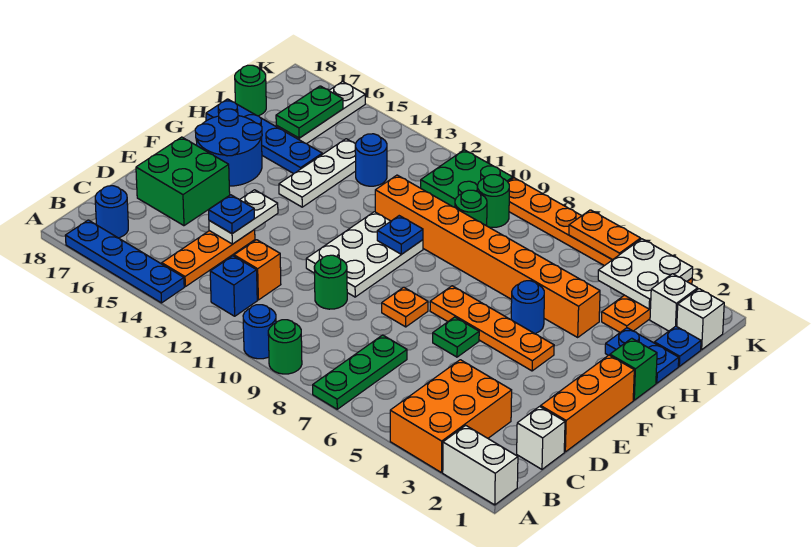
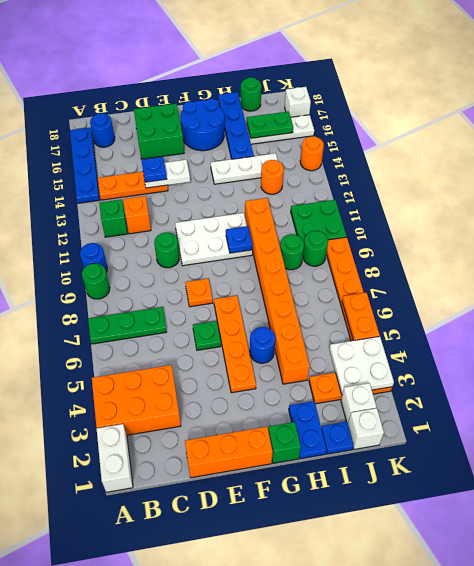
blue 1x1 brick [210,256,257,316] -> green 1x1 brick [99,199,128,237]
white 1x1 brick [517,407,565,469] -> white 1x1 brick moved to [285,87,311,117]
blue 1x1 round brick [355,134,387,186] -> orange 1x1 round brick [261,160,284,194]
none -> orange 1x1 round brick [300,136,324,171]

